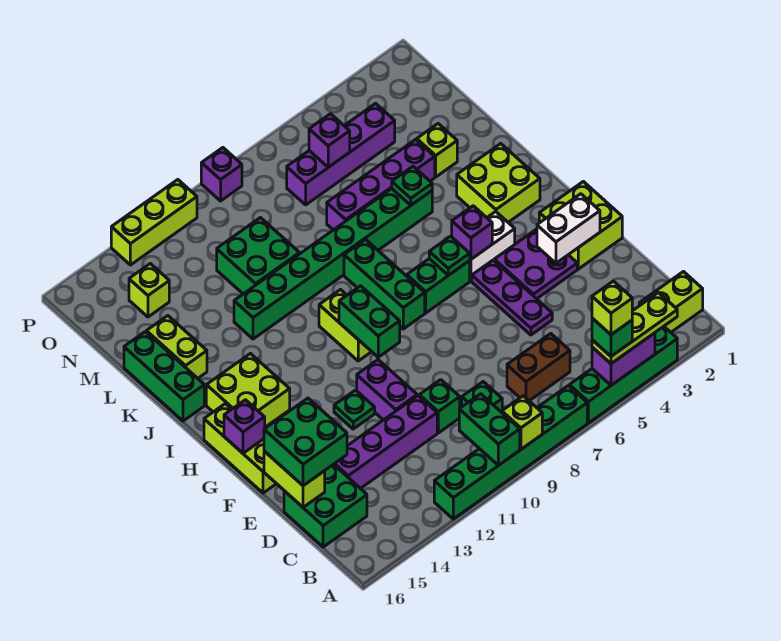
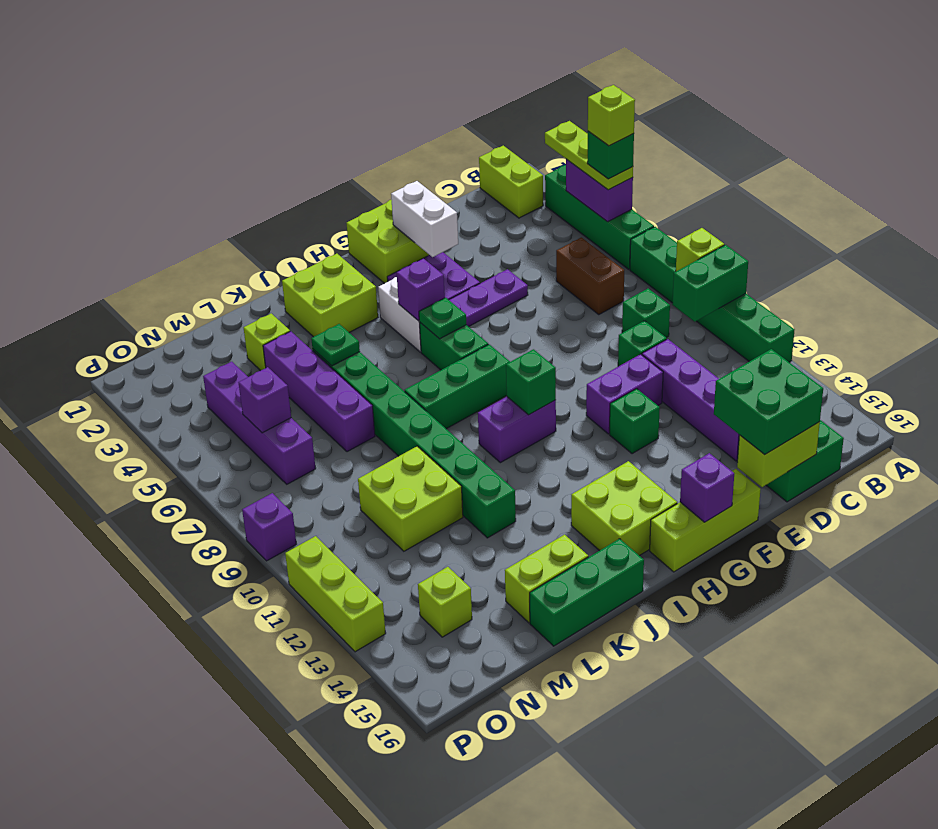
green 1x1 plate [334,390,375,429] -> green 1x1 brick [610,389,660,454]
green 1x2 brick [339,286,400,357] -> green 1x1 brick [506,349,556,415]
lime 1x2 brick [319,290,371,361] -> purple 1x2 brick [478,397,556,463]
green 2x2 brick [217,218,300,294] -> lime 2x2 brick [358,446,463,551]

